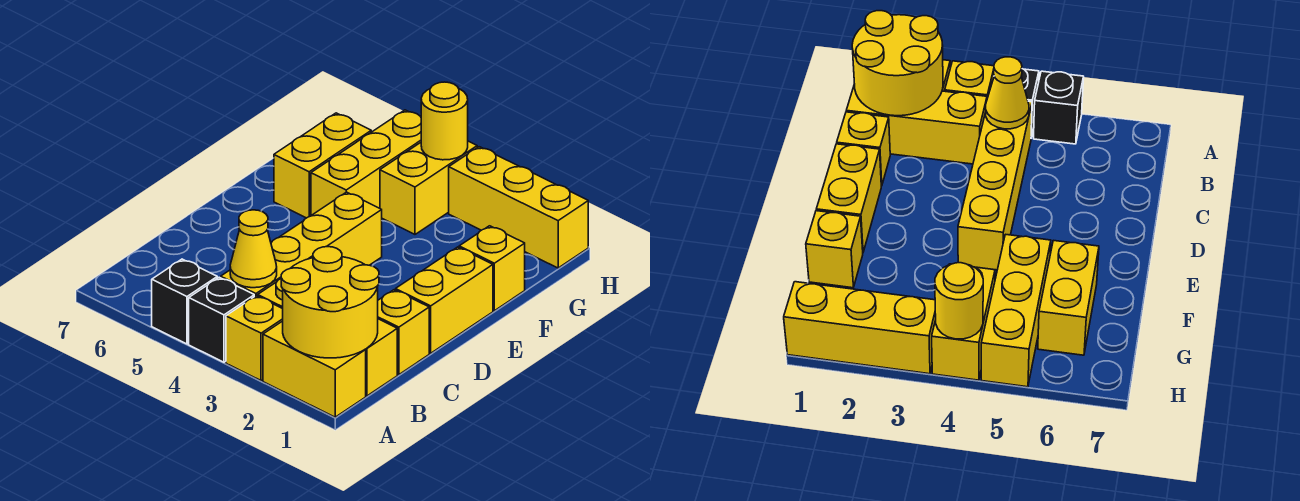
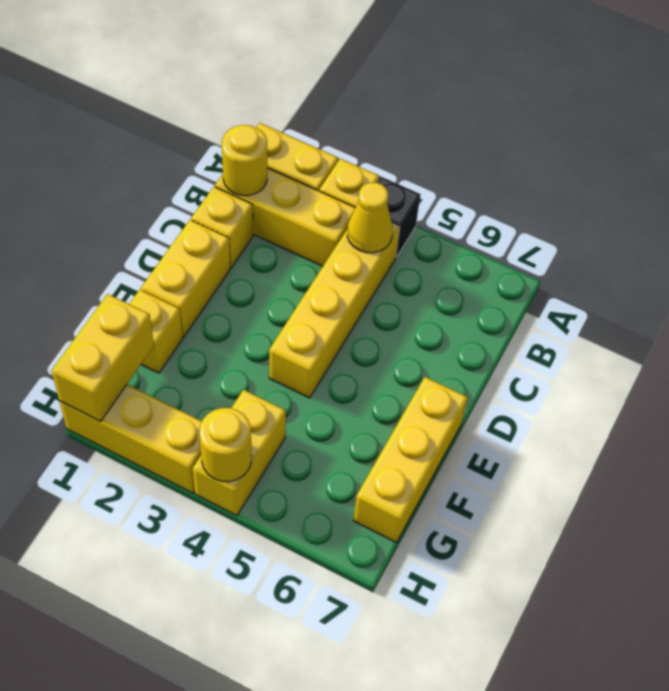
yellow 2x2 round brick [281,247,379,358] -> yellow 1x1 round brick [222,125,267,196]
black 1x1 brick [152,259,217,344] -> none
yellow 1x3 brick [311,110,421,215] -> yellow 1x3 brick moved to [353,377,468,543]
yellow 1x2 brick [274,113,371,218] -> yellow 1x2 brick moved to [52,294,154,421]

